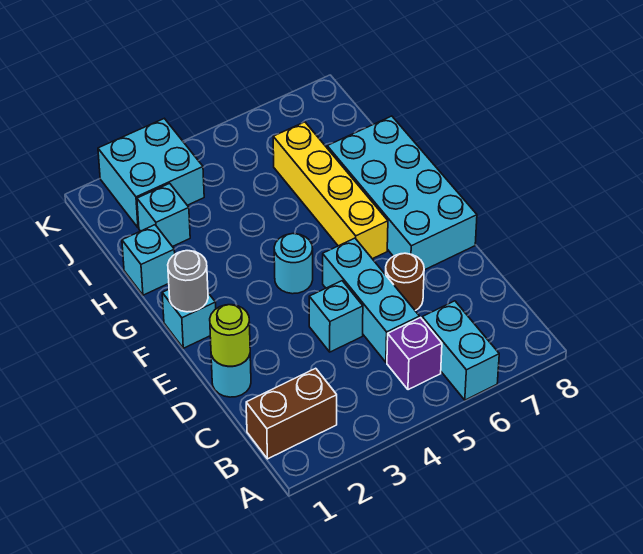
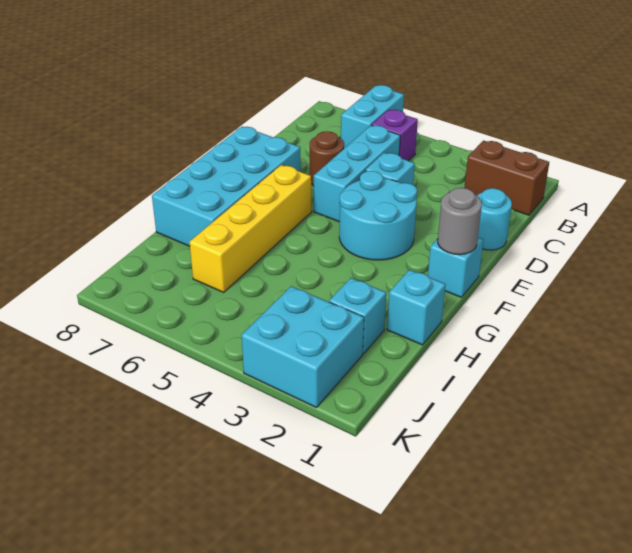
lime 1x1 round brick [210,305,250,366] -> none
cyan 1x1 round brick [274,234,313,294] -> cyan 2x2 round brick [339,171,417,260]

